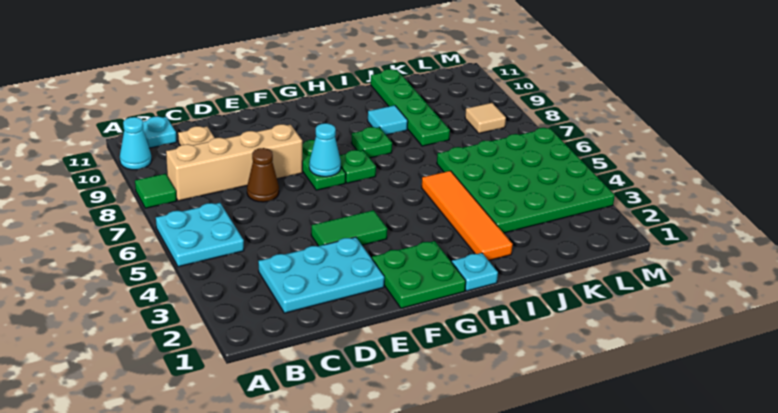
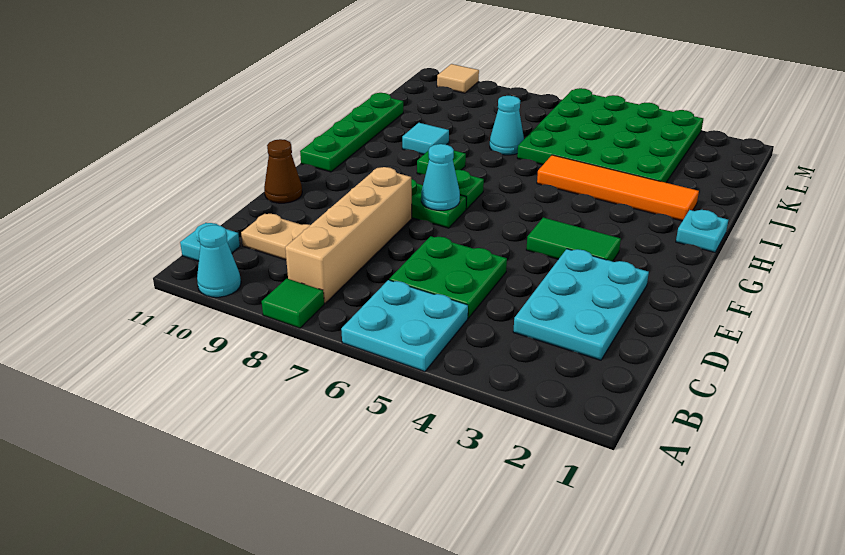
brown 1x1 cone [247,148,279,202] -> brown 1x1 cone moved to [264,139,302,203]
green 1x2 tile [311,210,387,246] -> green 1x2 tile turned to [526,218,621,261]
green 2x2 plate [372,241,466,308] -> green 2x2 plate moved to [389,236,507,318]
none -> cyan 1x1 cone [490,96,524,155]
green 1x4 plate [371,69,450,146] -> green 1x4 plate turned to [300,93,403,172]
tan 1x1 tile [465,103,506,133] -> tan 1x1 tile moved to [437,64,479,93]

